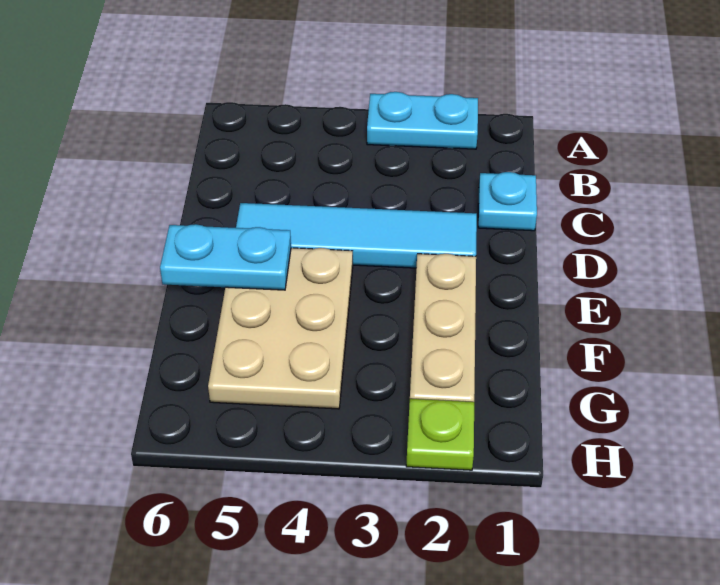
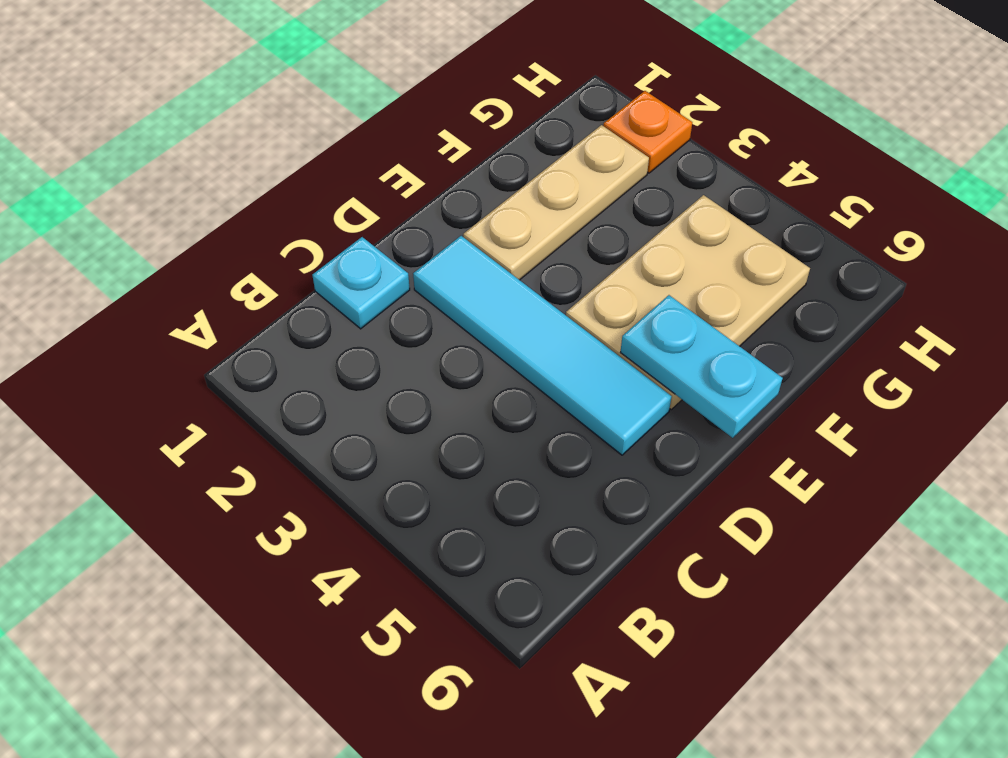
cyan 1x2 plate [367,92,478,149] -> none
lime 1x1 plate [406,399,474,470] -> orange 1x1 plate [603,91,692,173]

